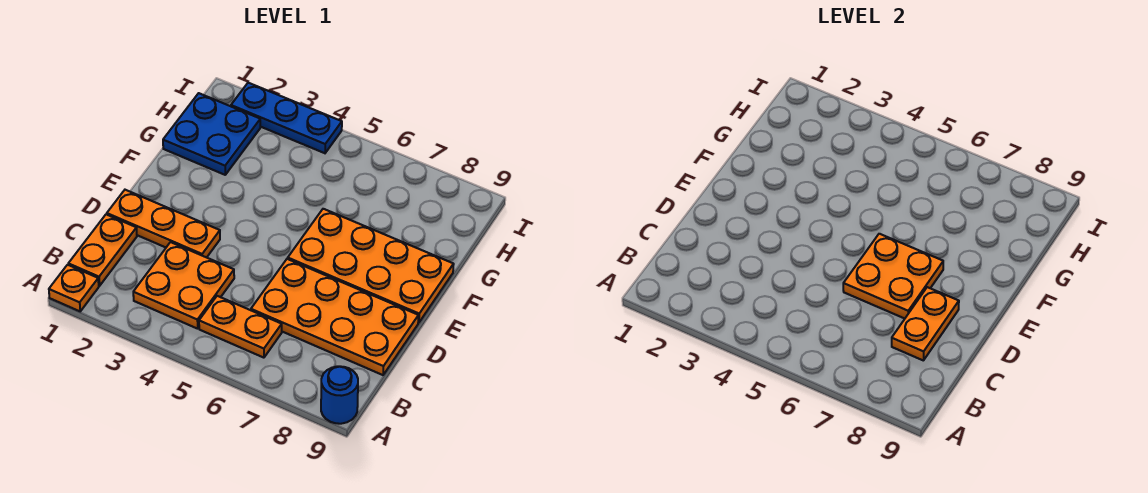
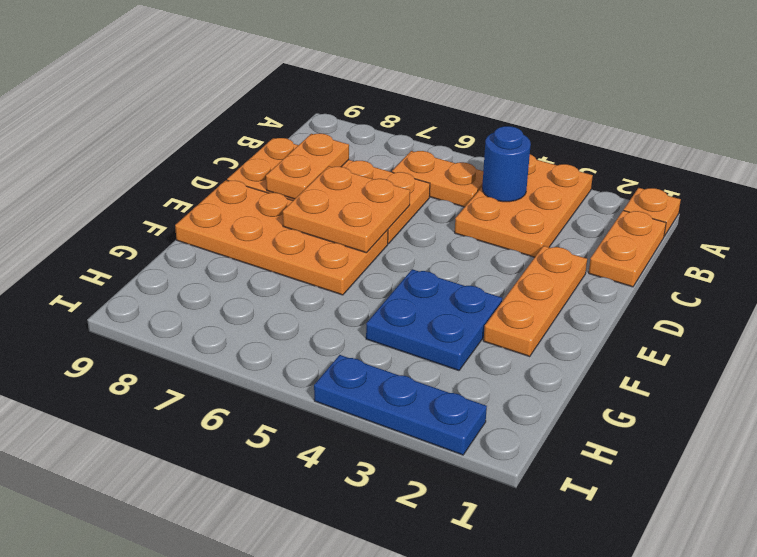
blue 1x1 round brick [321,366,358,424] -> blue 1x1 round brick moved to [482,126,531,202]
orange 2x2 plate [133,242,234,329] -> orange 2x3 plate [455,154,593,257]
orange 1x3 plate [107,190,220,258] -> orange 1x3 plate turned to [484,246,587,356]
blue 2x2 plate [163,93,260,175] -> blue 2x2 plate moved to [366,269,502,371]

